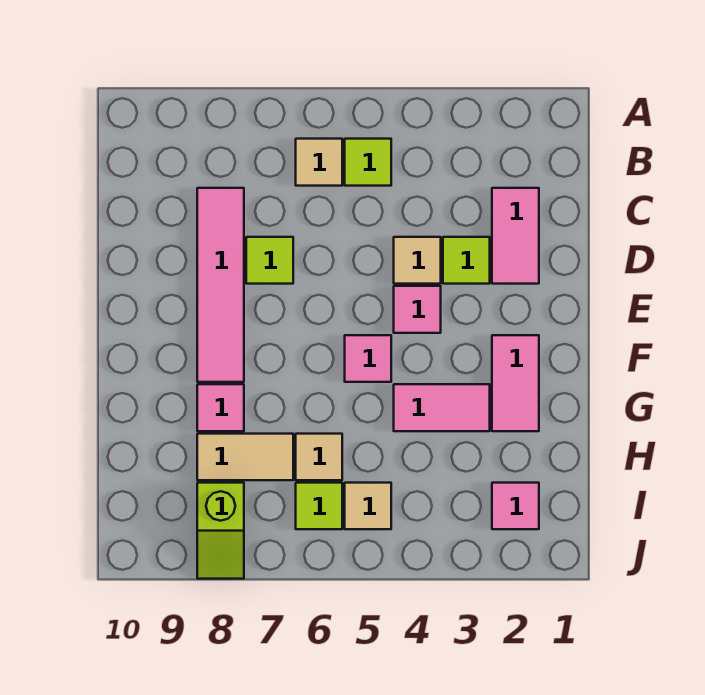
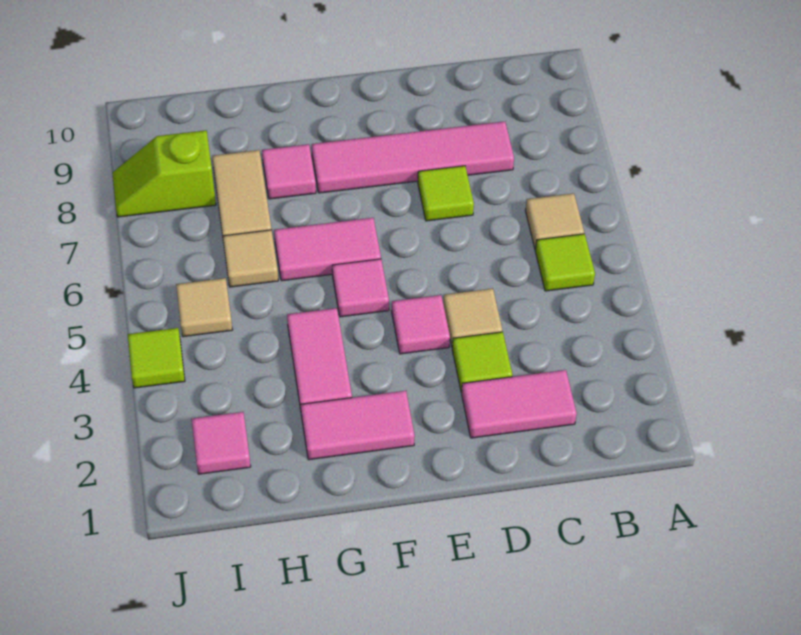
none -> pink 1x2 tile [274,218,381,281]
lime 1x1 tile [296,483,342,529] -> lime 1x1 tile moved to [128,328,185,388]

